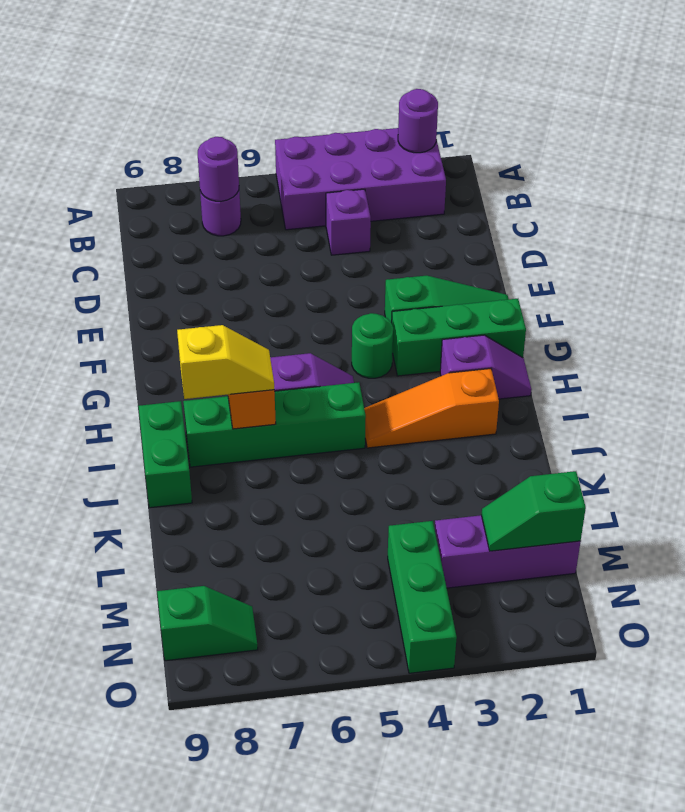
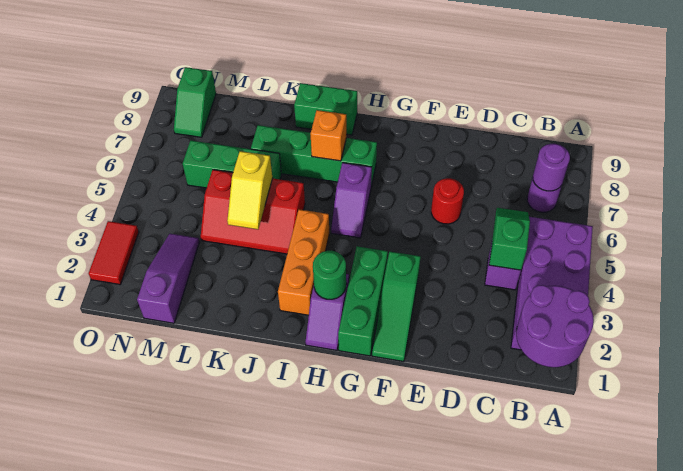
purple 1x1 round brick [398,89,438,153] -> purple 2x2 round brick [516,285,594,367]
none -> red 1x1 round brick [431,178,464,224]
green 1x1 round brick [352,313,393,378] -> green 1x1 round brick moved to [313,251,346,299]
orange 1x3 slope [364,369,499,448] -> orange 1x3 brick [278,209,329,315]
green 1x4 brick [183,382,366,467] -> green 1x4 brick turned to [251,125,377,186]
yellow 1x2 slope [177,325,274,399] -> yellow 1x2 slope moved to [227,151,272,229]
none -> red 2x3 slope [201,170,305,254]
purple 1x3 brick [435,515,581,588] -> purple 1x3 slope [137,234,200,323]
green 1x2 slope [481,471,586,551] -> green 1x2 slope moved to [489,208,530,270]
green 1x3 brick [388,521,457,673] -> green 1x3 brick moved to [183,141,282,188]
none -> red 1x2 tile [89,221,139,284]

